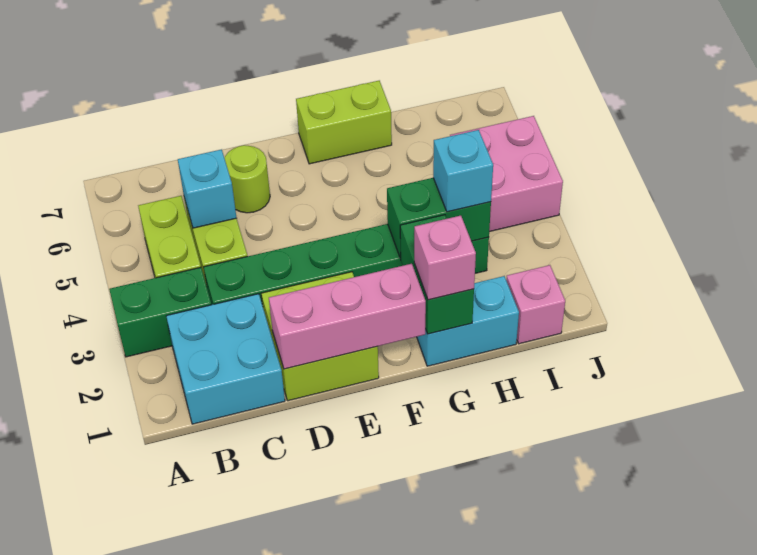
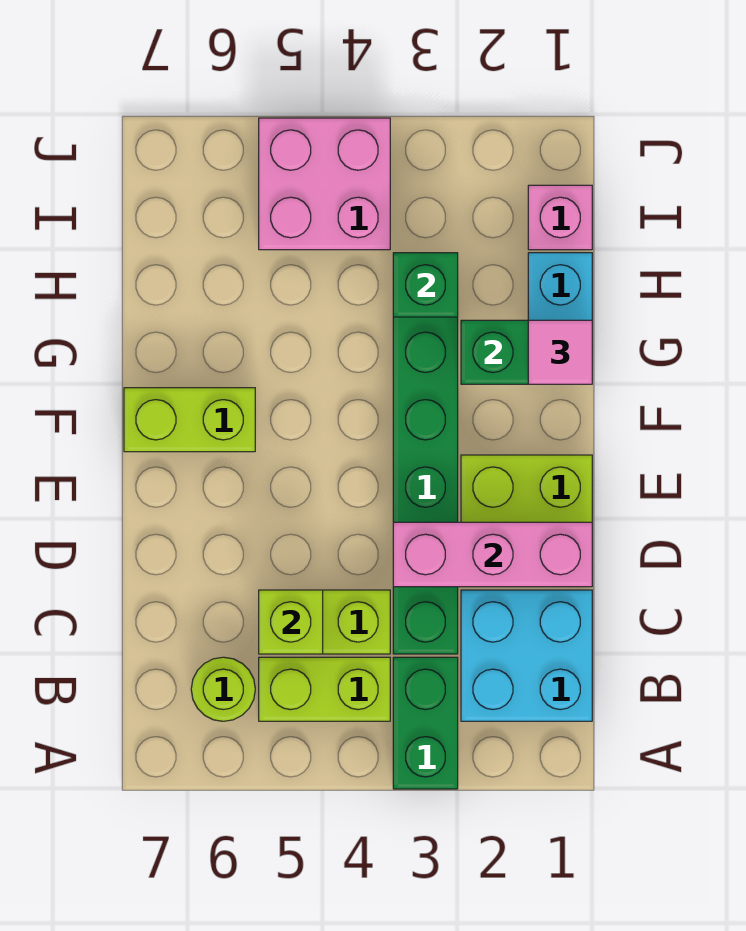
cyan 1x1 brick [178,149,236,228] -> lime 1x1 brick [259,590,323,654]
pink 1x3 brick [269,264,426,369] -> pink 1x3 brick turned to [393,522,592,587]
lime 1x1 round brick [224,145,270,213] -> lime 1x1 round brick moved to [191,657,255,721]
lime 1x2 brick [296,81,392,164] -> lime 1x2 brick turned to [124,388,255,452]
pink 1x1 brick [414,216,476,300] -> pink 1x1 tile [528,320,592,384]
green 1x2 brick [387,178,491,258] -> green 1x1 brick [393,253,458,317]
cyan 1x1 brick [433,130,493,212] -> none

